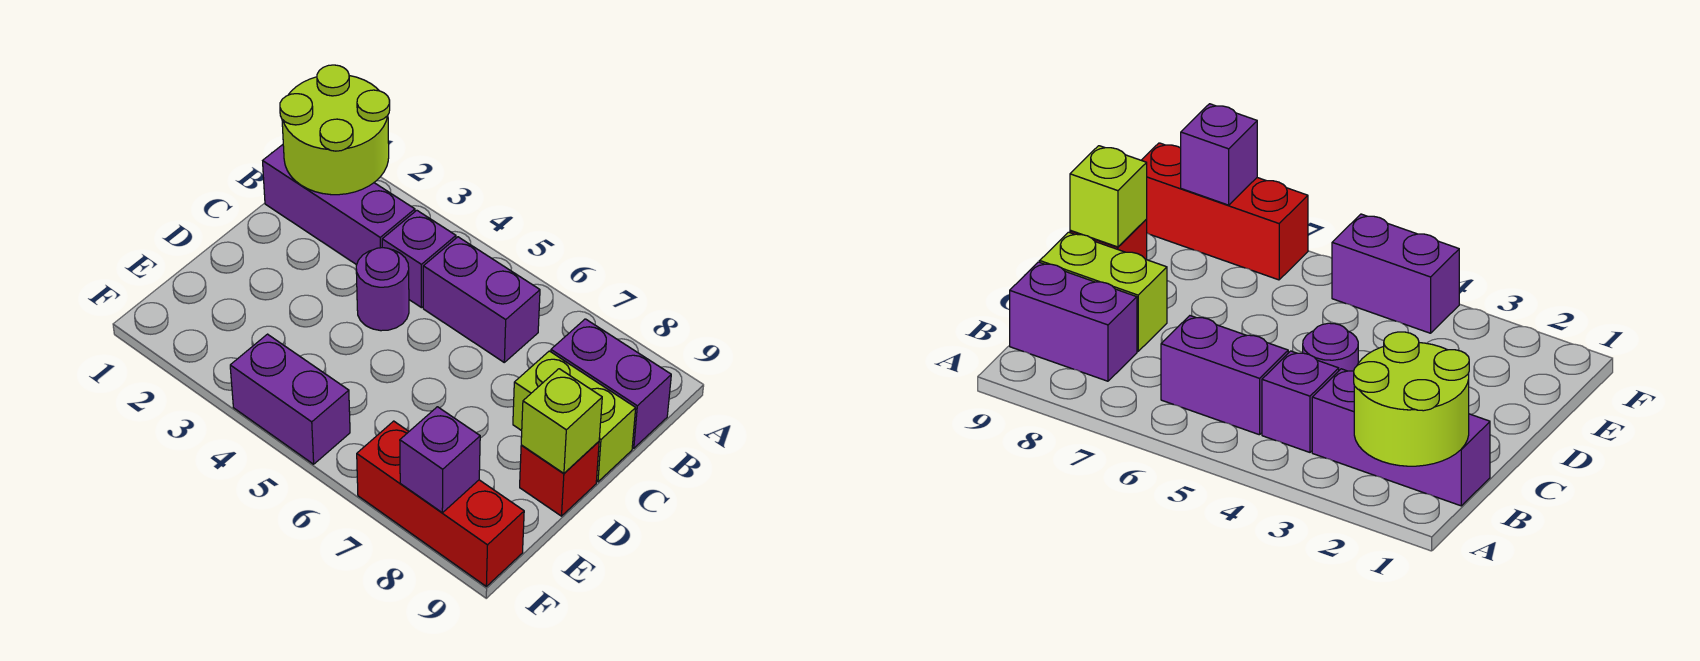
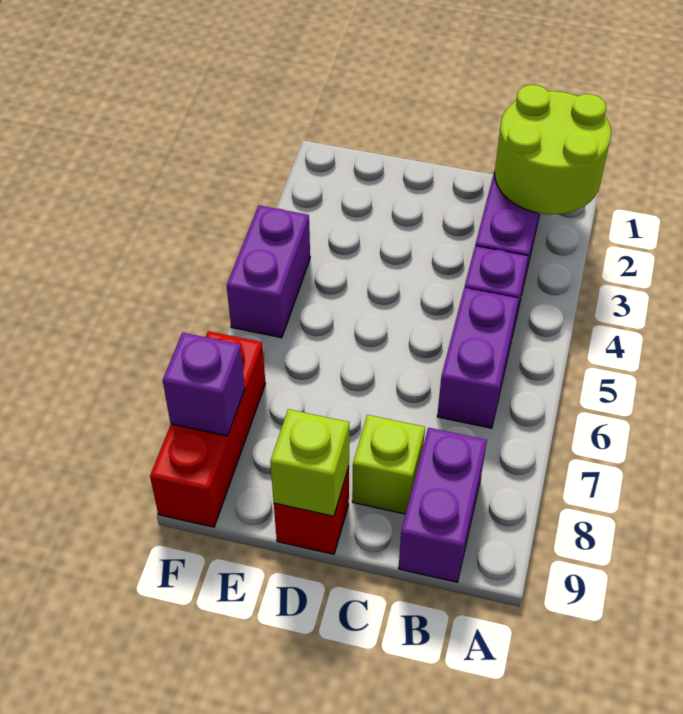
purple 1x1 round brick [356,248,409,331] -> none
lime 1x2 brick [513,351,636,482] -> lime 1x1 brick [352,415,425,514]

